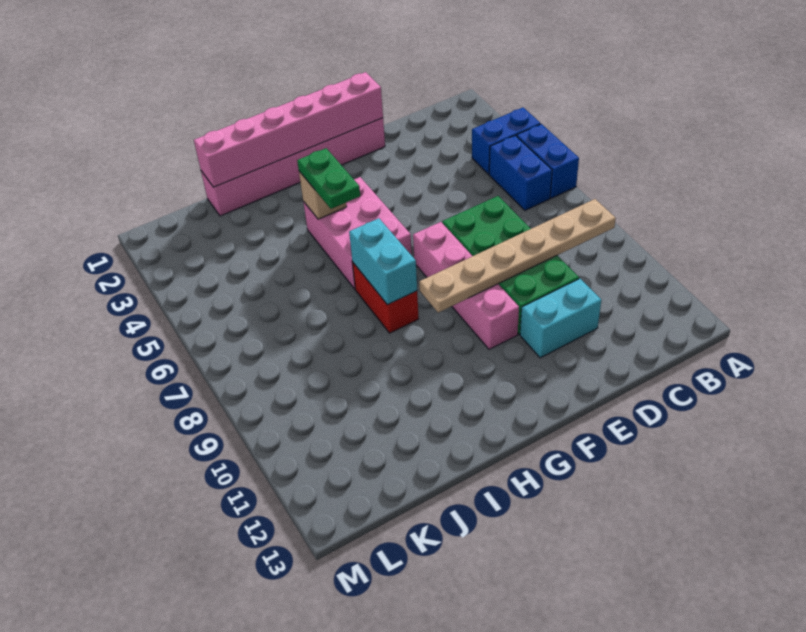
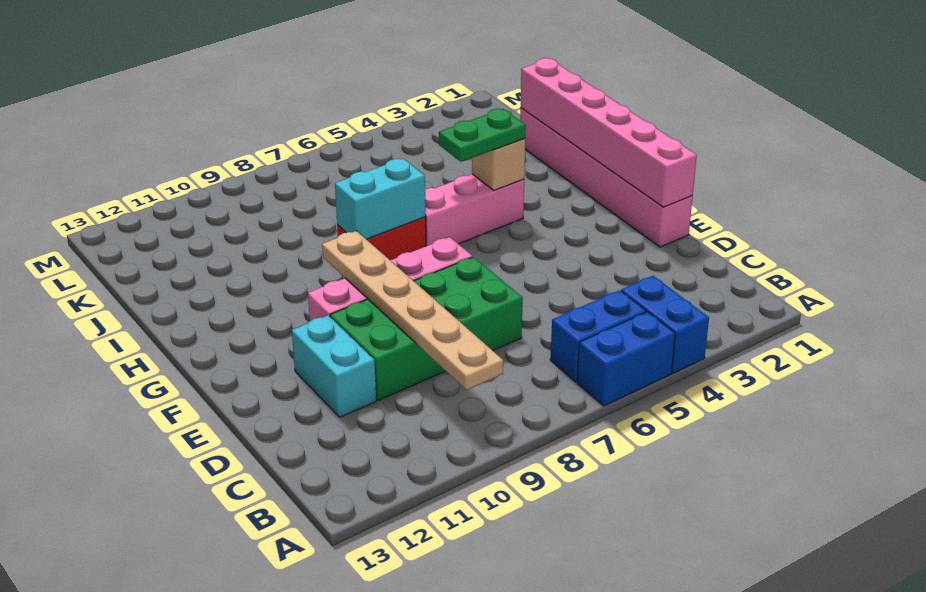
pink 2x3 brick [303,177,412,289] -> pink 1x3 brick [425,174,524,246]

